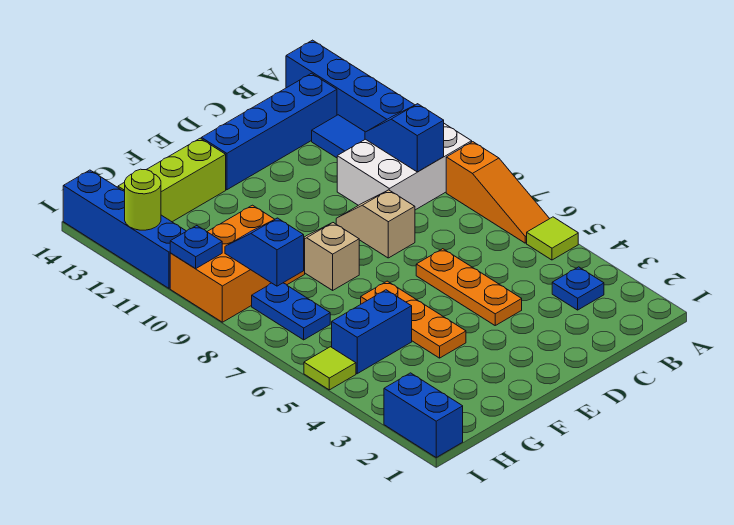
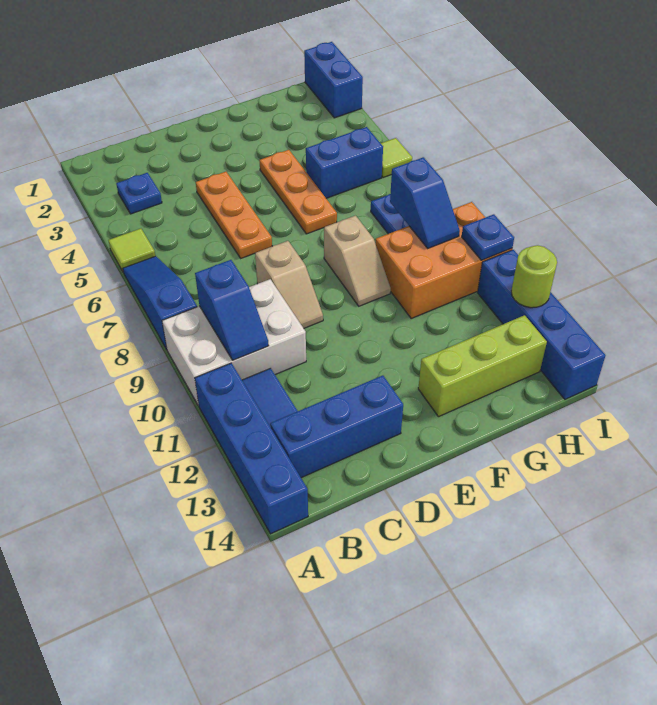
orange 1x3 slope [446,142,550,243] -> blue 1x3 slope [123,256,197,349]
blue 1x4 brick [201,73,337,190] -> blue 1x3 brick [270,375,403,478]

